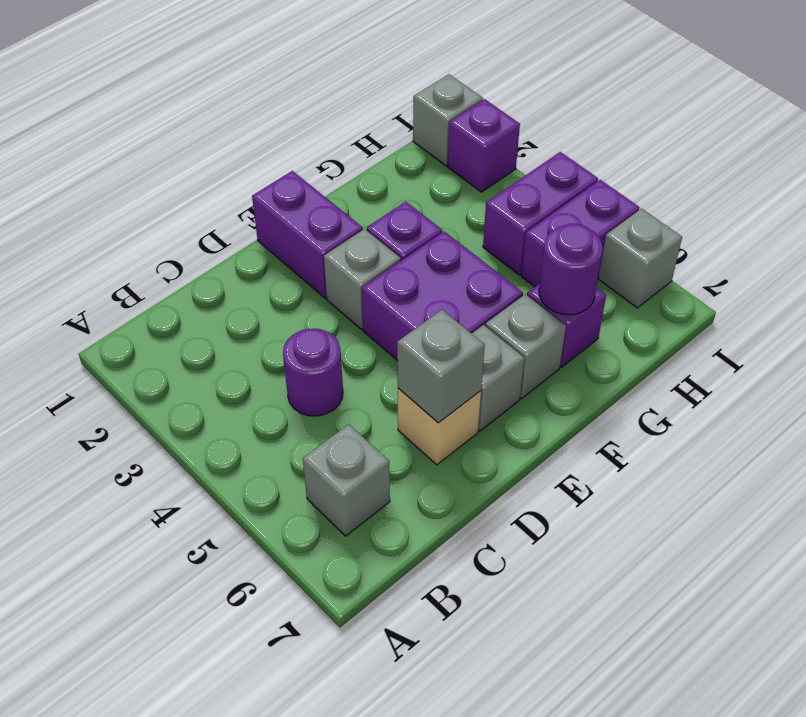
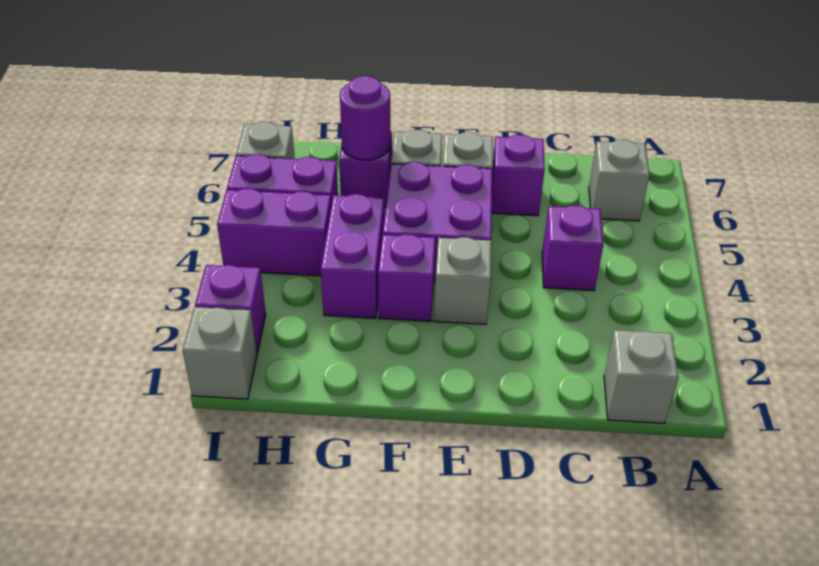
purple 1x1 round brick [283,329,343,416] -> purple 1x1 brick [542,205,604,291]
tan 1x1 brick [398,388,481,465] -> purple 1x1 brick [492,135,545,216]
grey 1x1 brick [397,310,485,423] -> grey 1x1 brick moved to [604,330,678,423]
purple 1x2 brick [252,171,363,298] -> purple 1x2 brick moved to [321,194,384,318]

